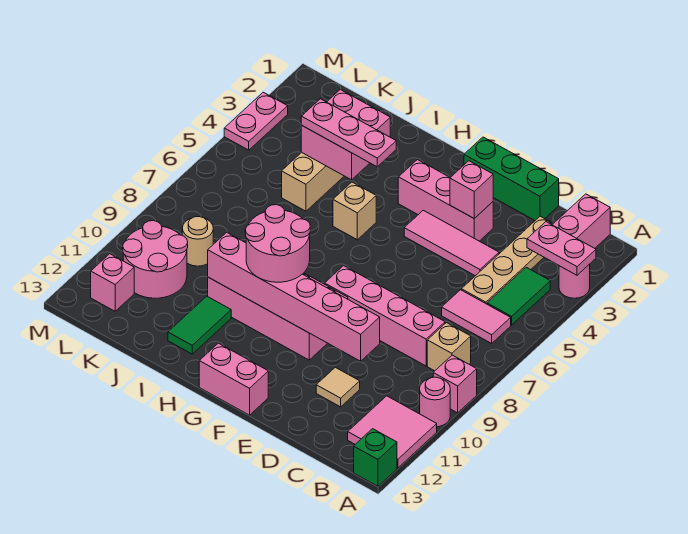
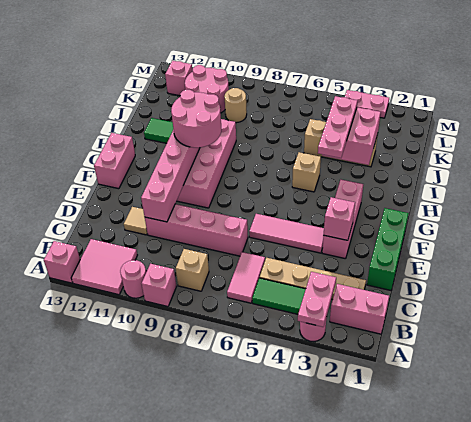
green 1x1 brick [354,429,397,486] -> pink 1x1 brick [44,241,80,283]
pink 1x4 brick [325,266,445,366] -> pink 1x4 brick turned to [145,204,248,256]
pink 1x3 tile [404,210,499,276] -> pink 1x3 tile turned to [249,214,324,253]

